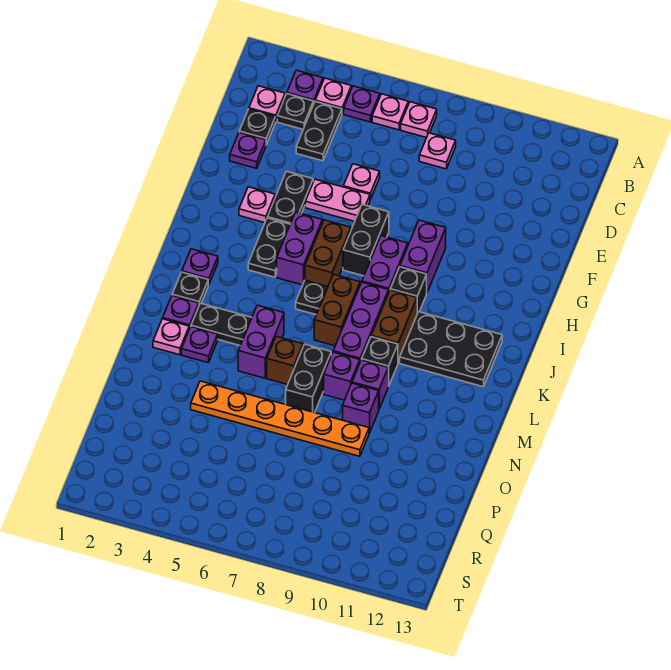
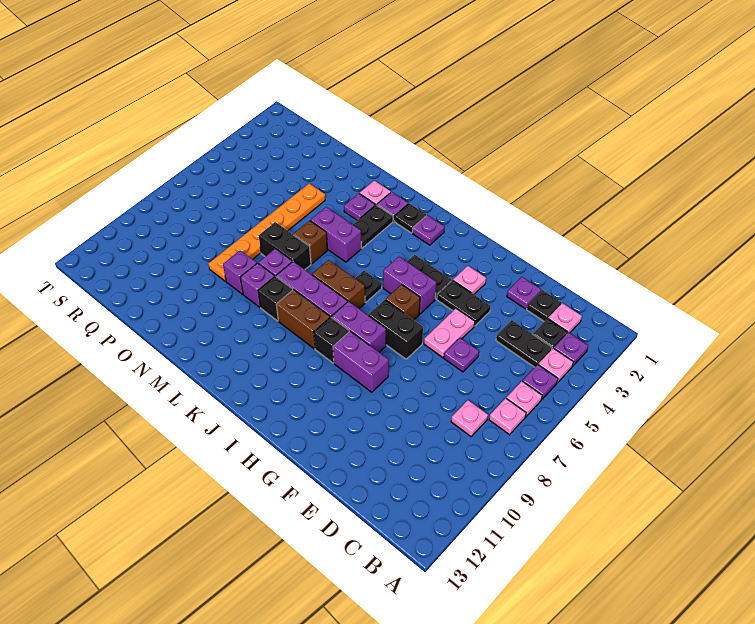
pink 1x1 plate [343,164,380,200] -> purple 1x1 plate [444,338,479,372]
brown 1x2 brick [305,220,351,286] -> brown 1x1 brick [386,284,420,320]
black 2x3 plate [400,312,502,387] -> none

